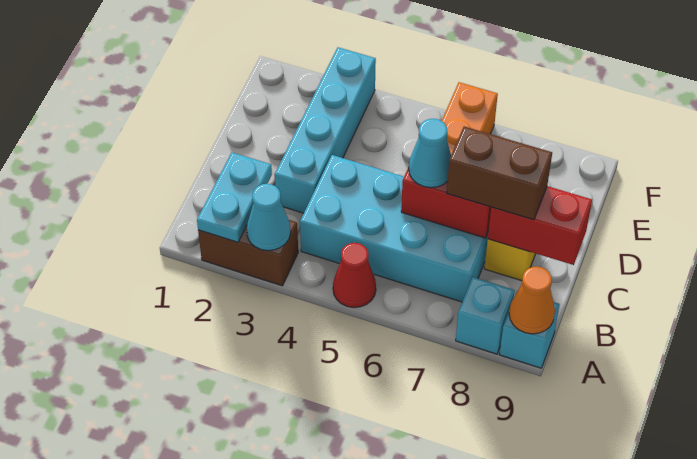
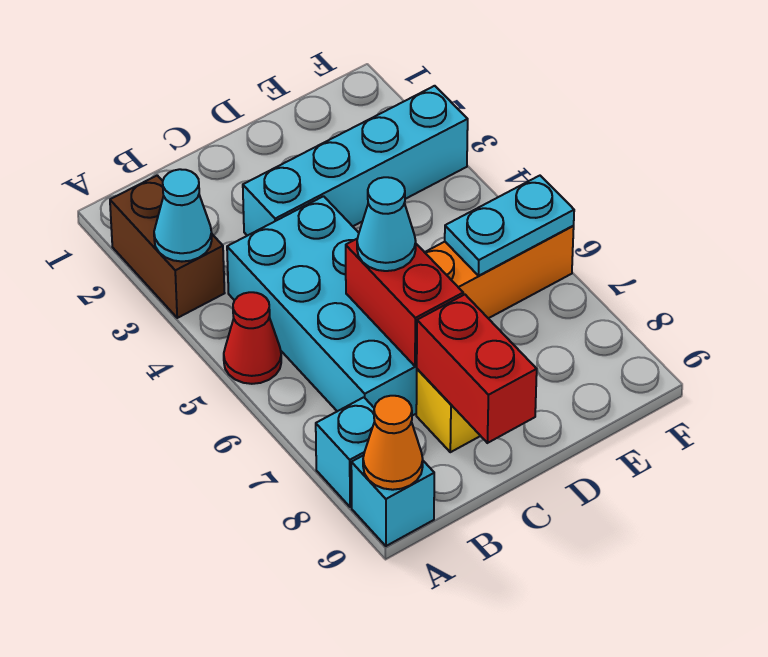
cyan 1x2 plate [197,153,272,242] -> cyan 1x2 plate moved to [445,176,574,276]
brown 1x2 brick [447,126,552,220] -> none

